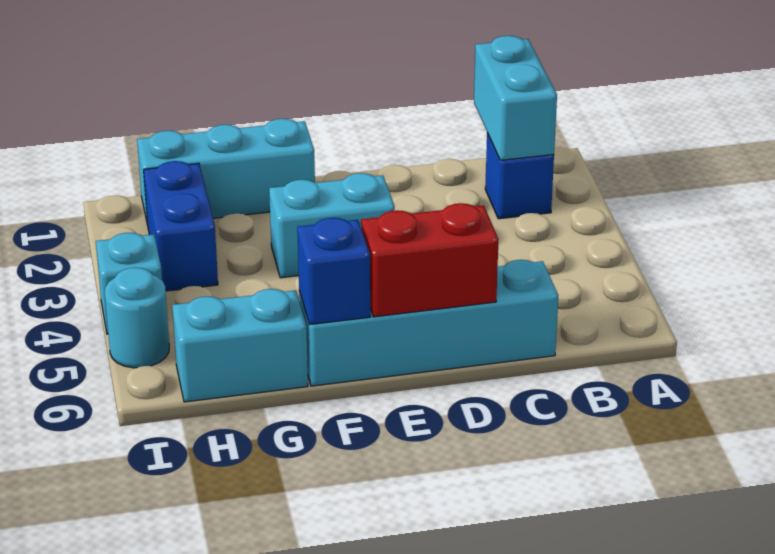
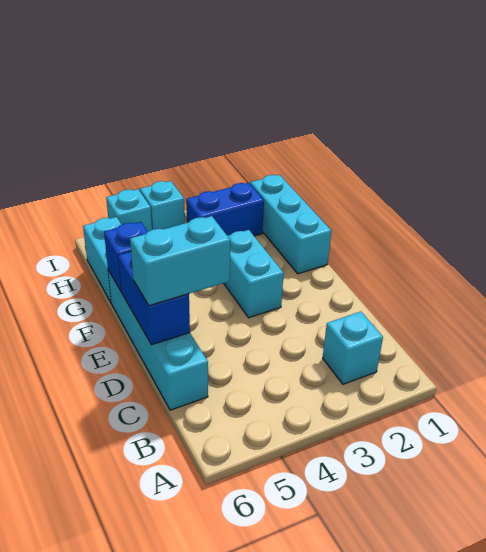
cyan 1x2 brick [474,36,557,160] -> cyan 1x2 brick moved to [130,216,230,306]
blue 1x1 brick [485,133,554,219] -> cyan 1x1 brick [323,312,383,384]
red 1x2 brick [361,203,499,317] -> blue 1x2 brick [118,252,190,345]
cyan 1x1 round brick [105,267,169,368] -> cyan 1x1 brick [106,189,152,232]

